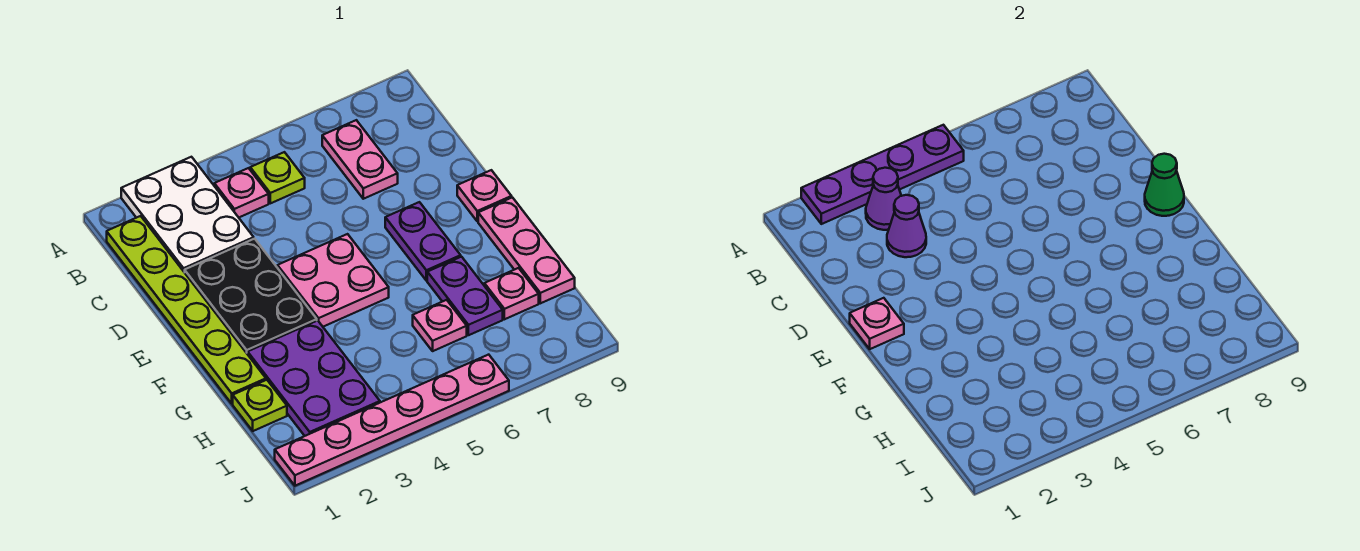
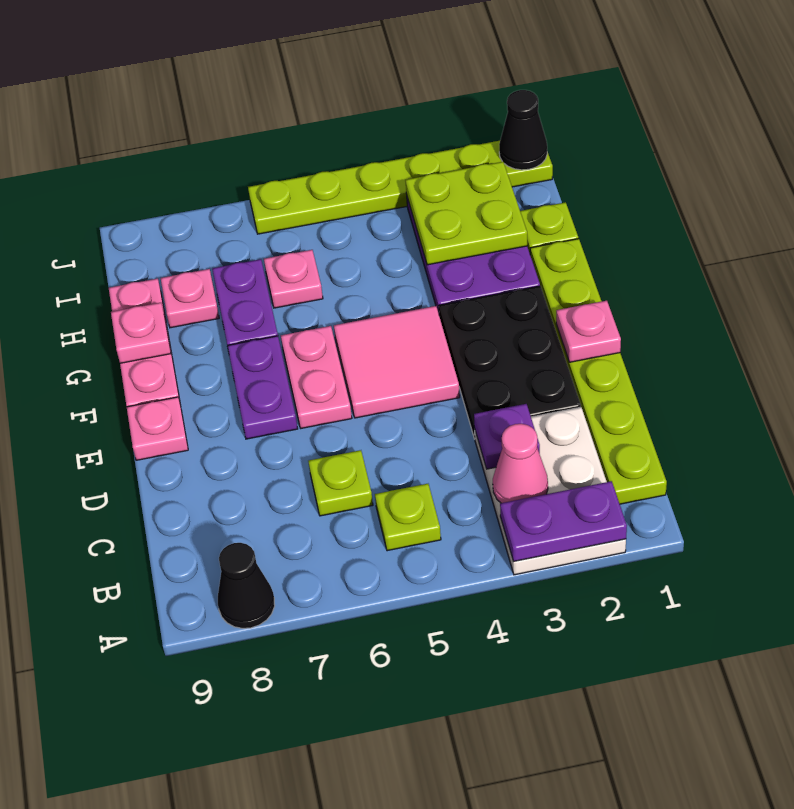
purple 1x4 plate [801,125,964,224] -> purple 1x2 plate [500,481,627,561]
none -> black 1x1 cone [218,543,275,628]
purple 1x1 cone [866,168,901,230] -> pink 1x1 cone [493,424,548,503]
pink 1x1 plate [214,168,269,217] -> pink 1x1 plate moved to [111,303,171,363]
pink 1x2 plate [322,120,398,199] -> pink 1x2 plate moved to [281,326,352,428]
purple 1x1 cone [887,195,926,257] -> purple 1x1 plate [474,404,540,469]
none -> lime 1x1 plate [308,450,373,516]
pink 2x2 plate [277,234,389,327] -> pink 2x2 tile [334,306,460,418]
green 1x1 cone [1145,154,1184,216] -> none
none -> lime 2x2 plate [405,162,527,265]
pink 1x6 plate [275,355,509,486] -> lime 1x6 plate [248,141,553,234]
none -> black 1x1 cone [499,90,547,170]

